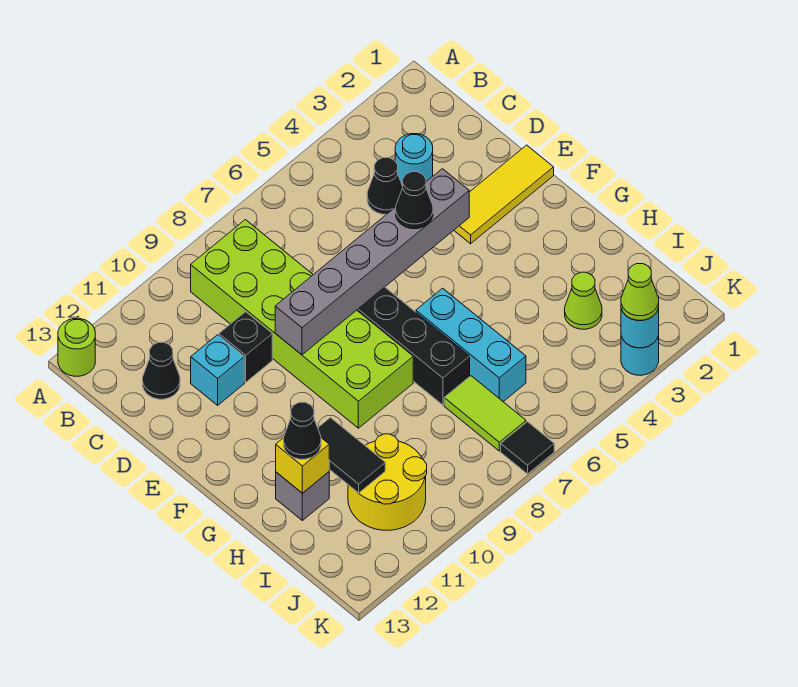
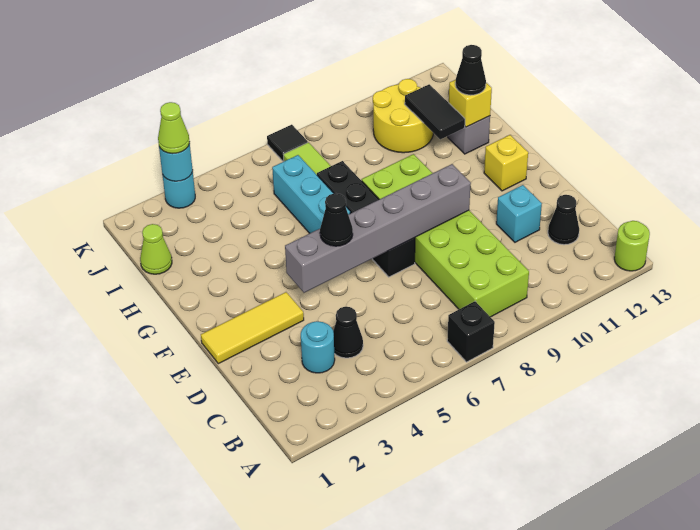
black 1x1 brick [219,312,272,382] -> black 1x1 brick moved to [447,301,495,362]
none -> yellow 1x1 brick [484,135,528,191]
lime 1x1 cone [565,272,602,329] -> lime 1x1 cone moved to [140,224,172,274]

